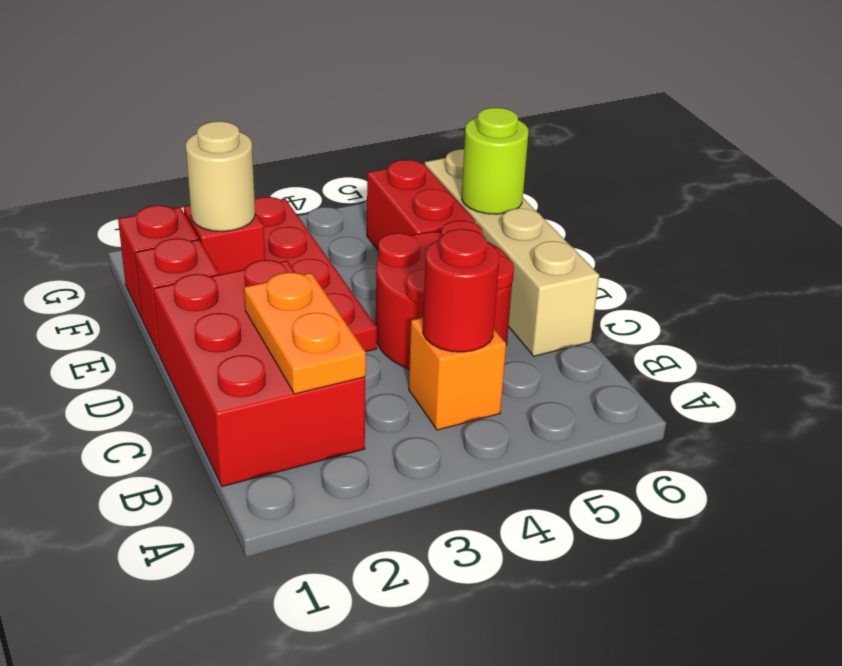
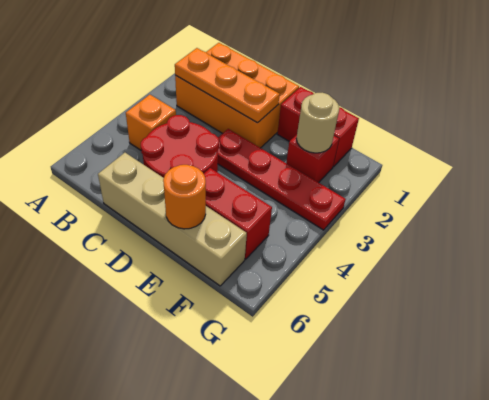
red 2x3 brick [153,260,365,487] -> orange 2x3 brick [175,43,299,148]
orange 1x2 plate [244,272,366,394] -> orange 1x3 plate [175,48,280,123]
red 1x1 round brick [423,229,499,352] -> none
lime 1x1 round brick [462,108,528,214] -> orange 1x1 round brick [163,165,206,229]

